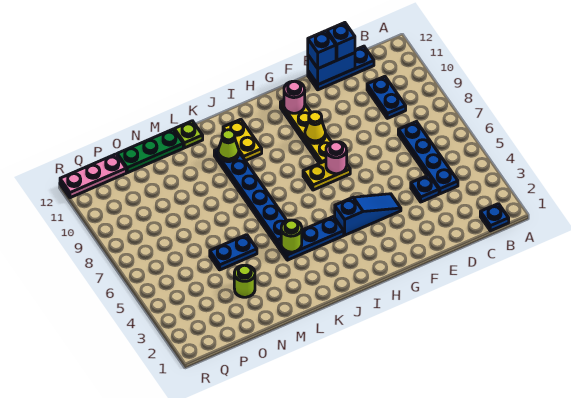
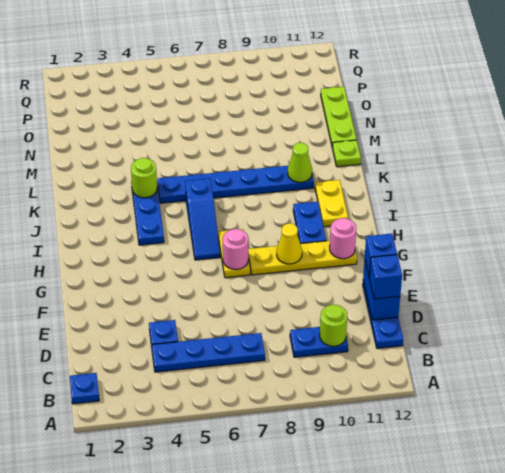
blue 1x3 slope [335,194,401,235] -> blue 1x3 slope moved to [185,178,220,260]
yellow 1x2 plate [223,119,262,161] -> yellow 1x2 plate turned to [315,180,348,227]
blue 1x2 plate [210,235,257,270] -> blue 1x2 plate moved to [293,202,326,244]
green 1x3 plate [117,129,183,173] -> lime 1x3 plate [321,87,357,148]
lime 1x1 round brick [234,265,255,297] -> lime 1x1 round brick moved to [320,305,347,346]
pink 1x3 plate [60,154,126,198] -> none

